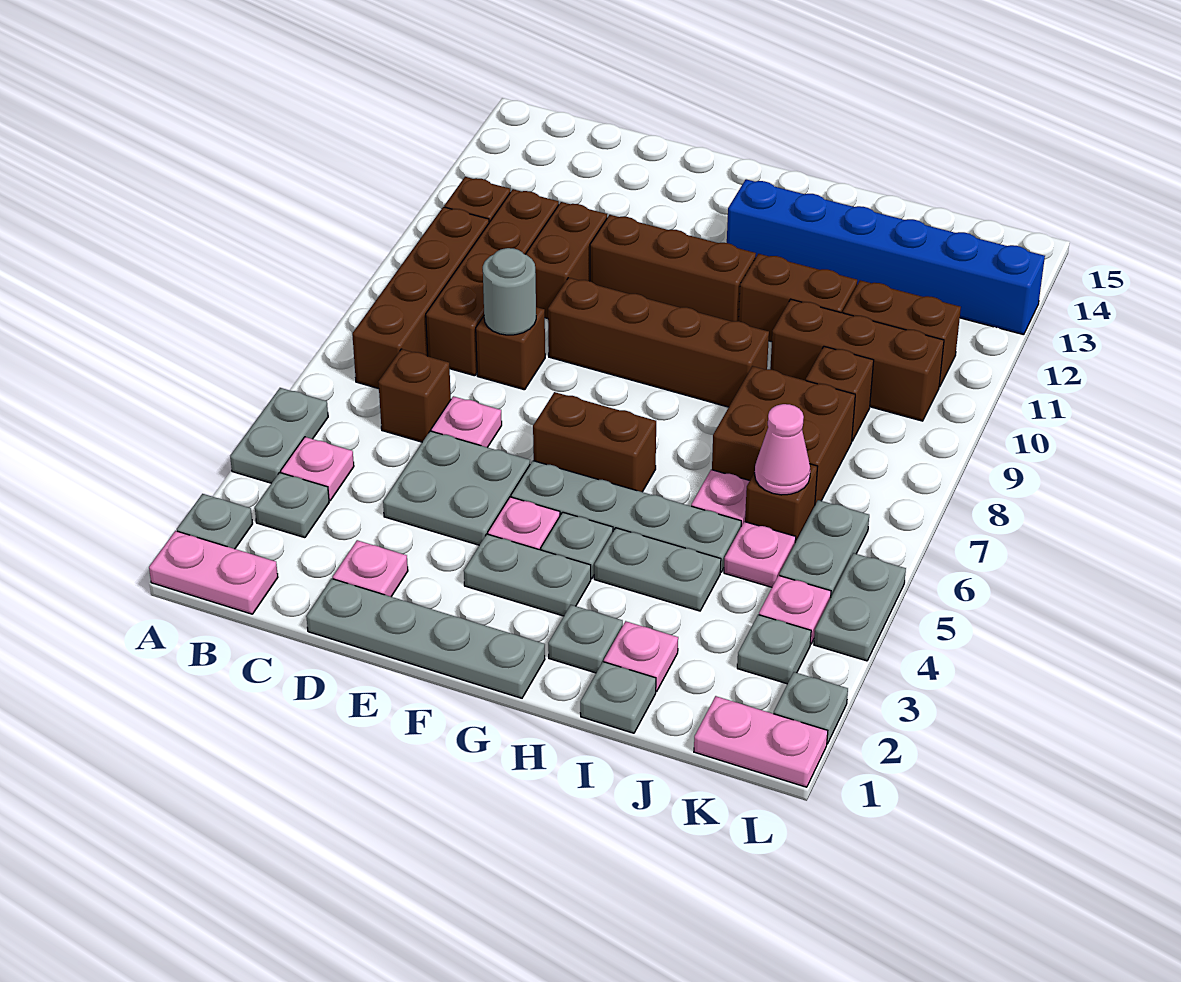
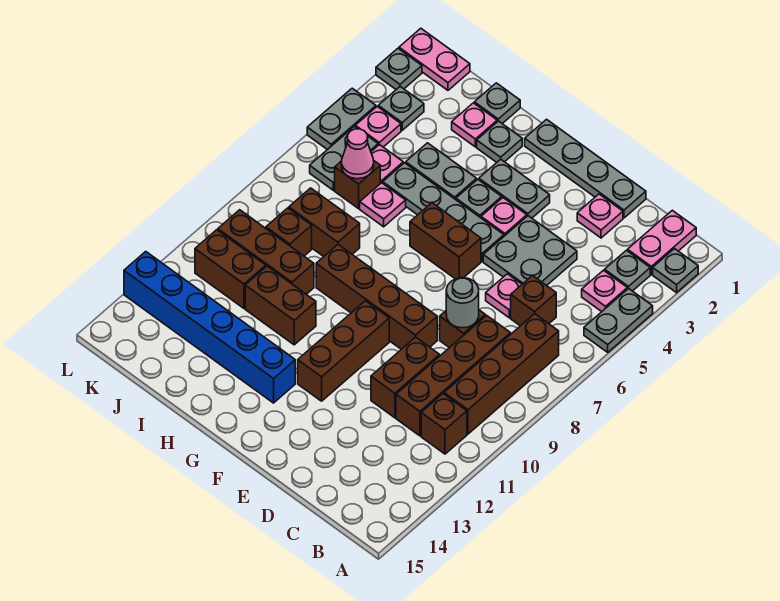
pink 1x2 plate [149,531,278,614] -> pink 1x2 plate turned to [628,210,696,274]
brown 1x3 brick [590,215,756,321] -> brown 1x3 brick turned to [298,301,389,401]
brown 2x2 brick [712,366,855,504] -> brown 1x2 brick [289,188,360,257]

